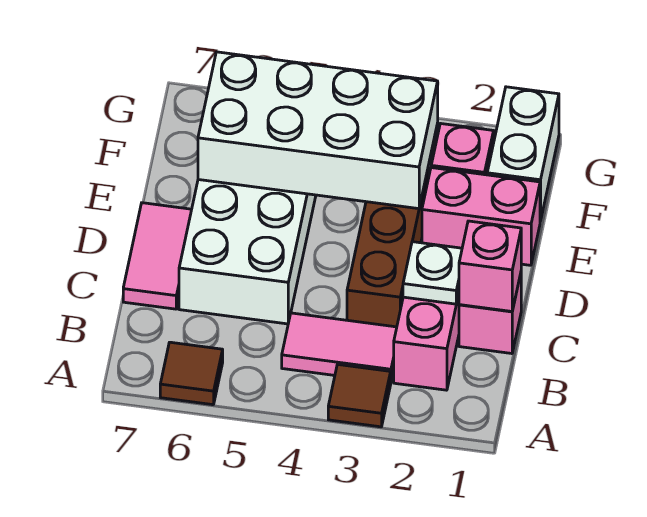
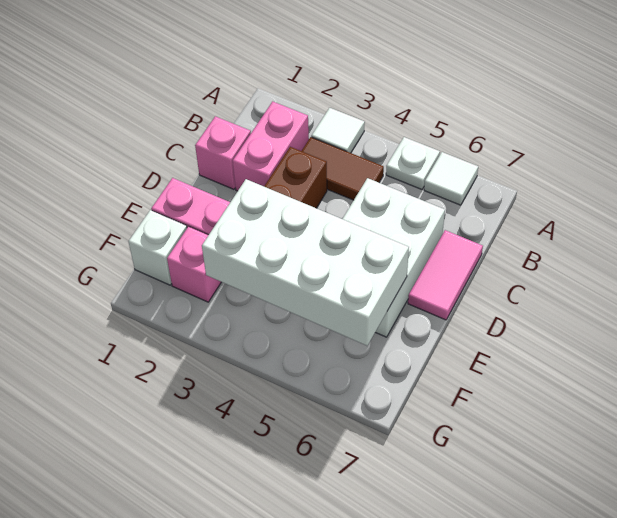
brown 1x1 tile [328,365,391,427] -> white 1x1 tile [311,108,365,153]
brown 1x1 tile [160,342,223,405] -> white 1x1 tile [424,152,478,205]
pink 1x2 tile [282,313,397,381] -> brown 1x2 tile [302,137,384,200]
pink 1x1 brick [459,221,521,311] -> none
white 1x1 plate [403,242,462,304] -> white 1x1 plate moved to [386,137,440,189]
white 1x2 brick [487,87,559,221] -> white 1x1 brick [128,210,187,285]

